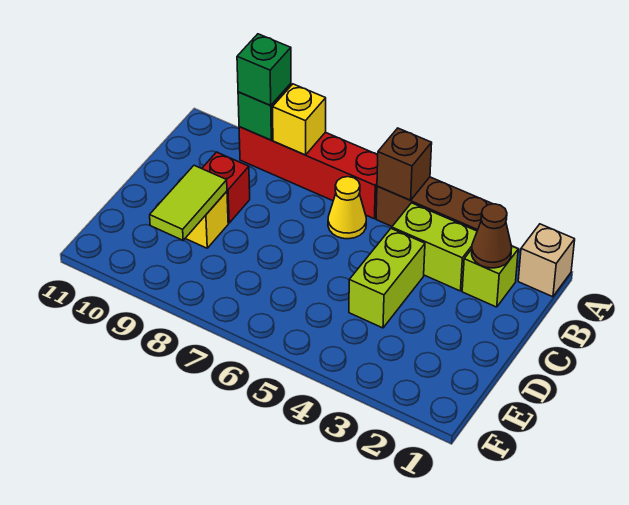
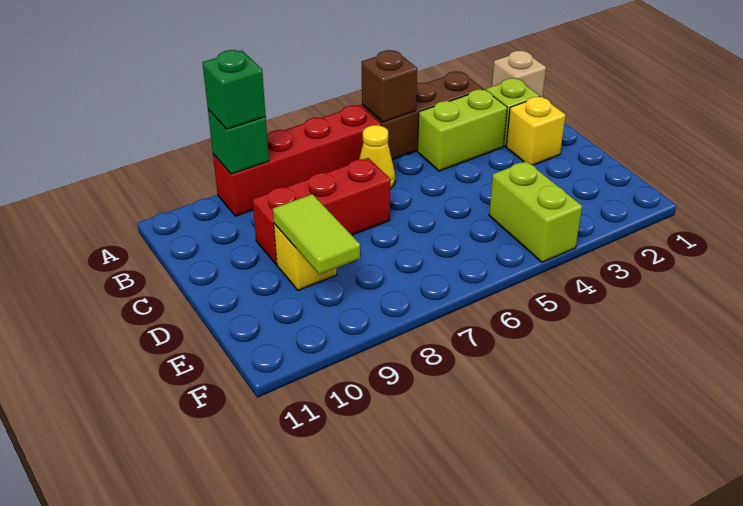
yellow 1x1 brick [272,84,326,155] -> yellow 1x1 brick moved to [506,96,566,165]
brown 1x1 cone [472,204,512,268] -> none
lime 1x2 brick [349,228,425,328] -> lime 1x2 brick moved to [489,161,582,262]
red 1x1 brick [202,152,250,223] -> red 1x3 brick [252,158,390,264]

